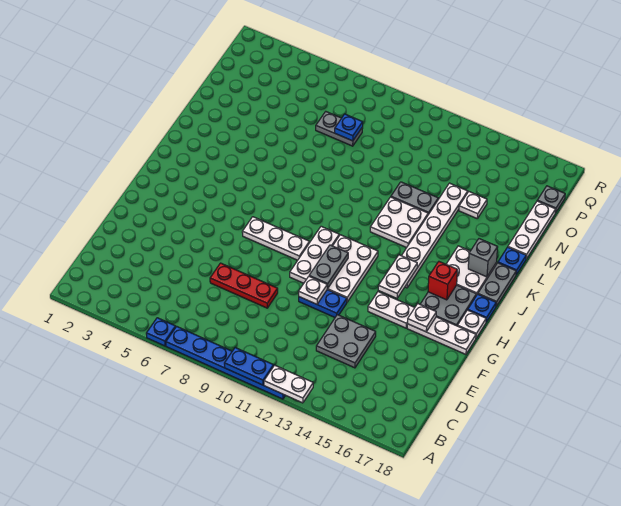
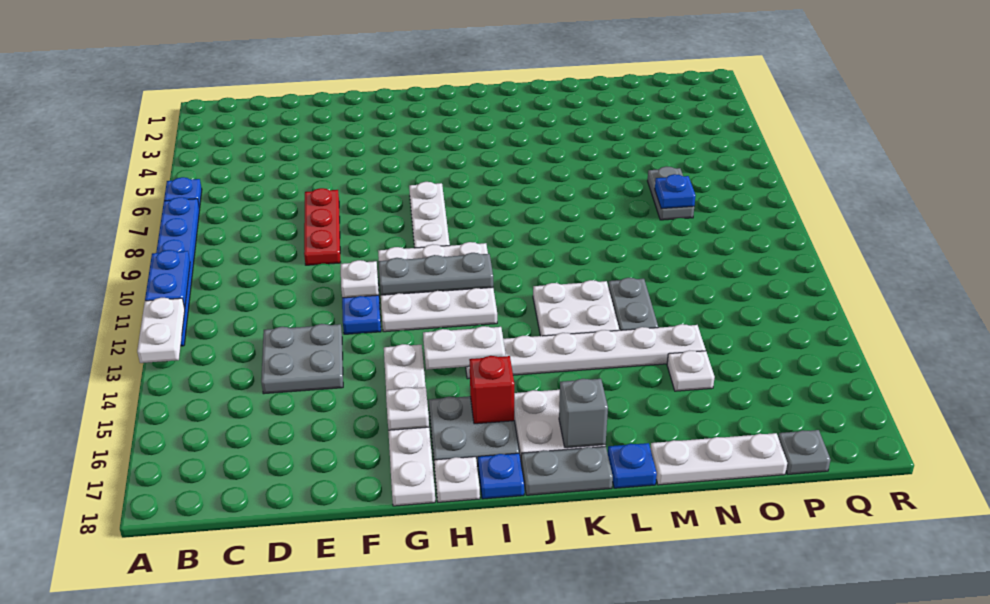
grey 1x2 plate [309,245,348,288] -> grey 1x3 plate [379,253,493,295]

